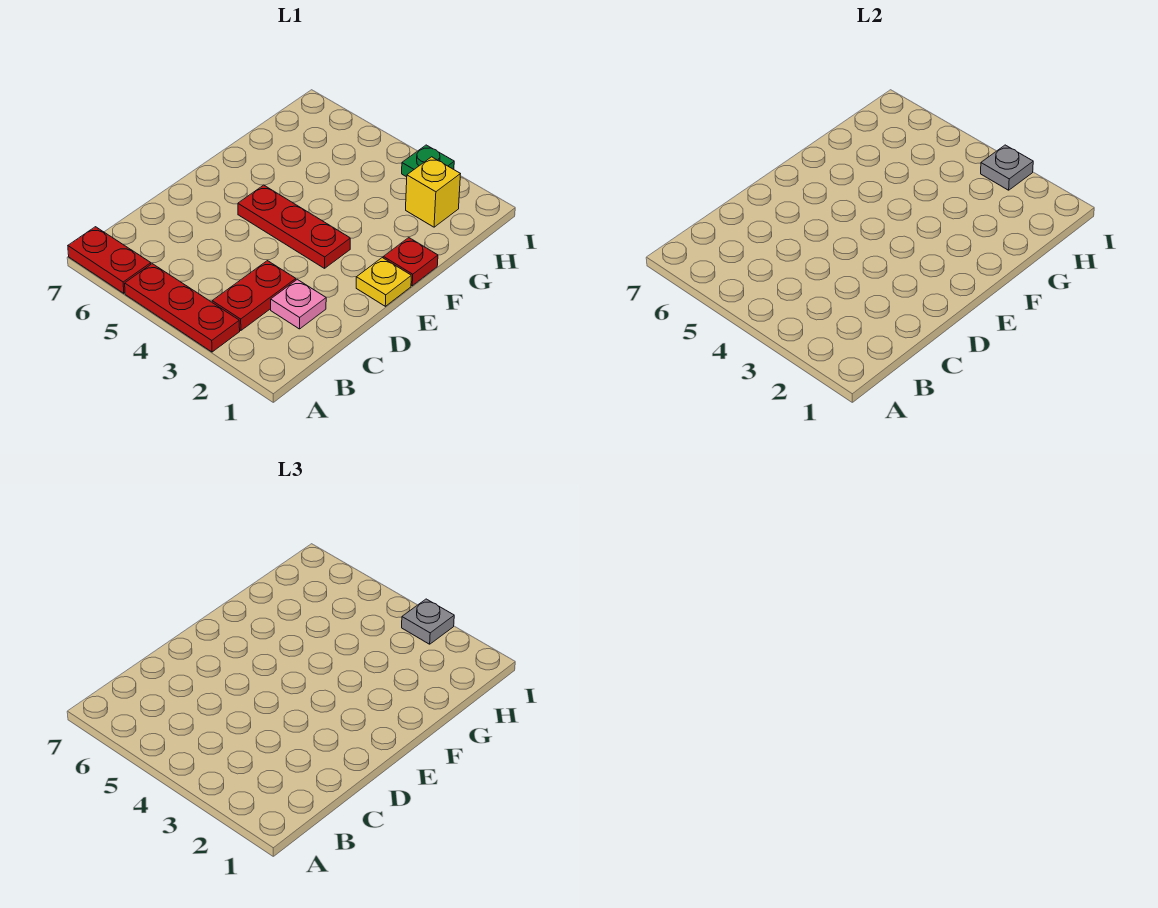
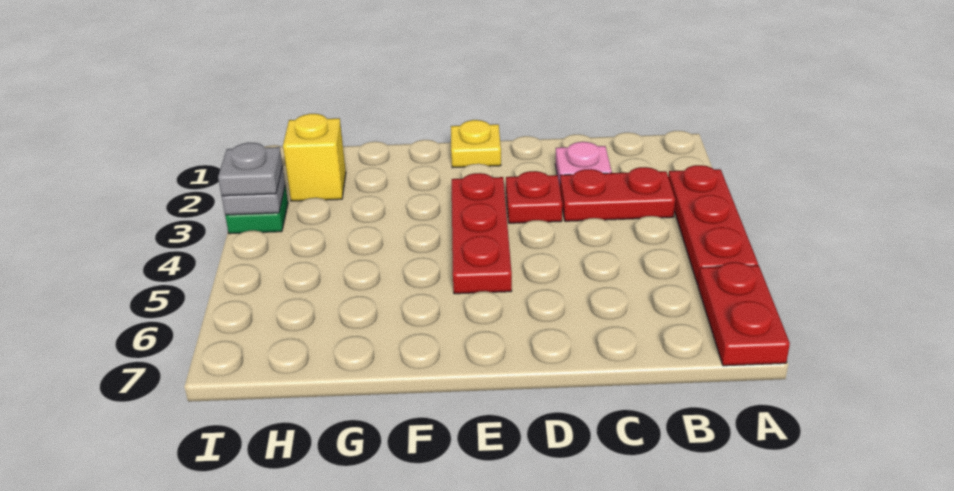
red 1x1 plate [383,238,438,286] -> red 1x1 plate moved to [506,171,562,223]

